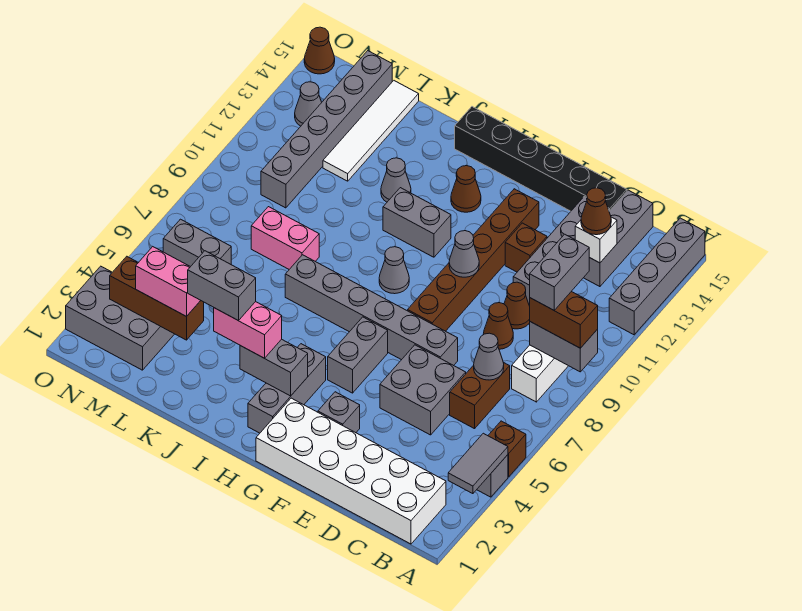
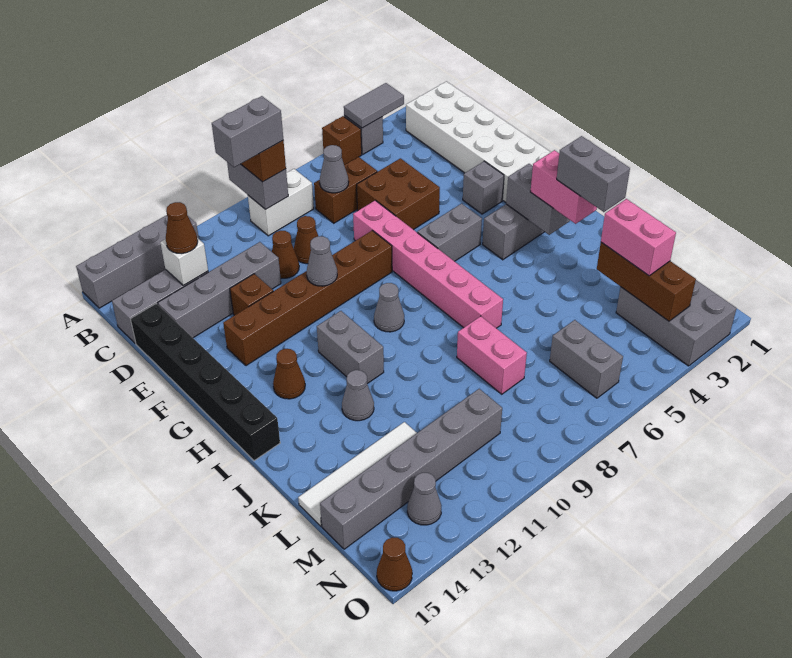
grey 2x2 brick [380,345,466,435] -> brown 2x2 brick [357,158,440,230]
grey 1x6 brick [285,255,458,366] -> pink 1x6 brick [353,200,503,328]

